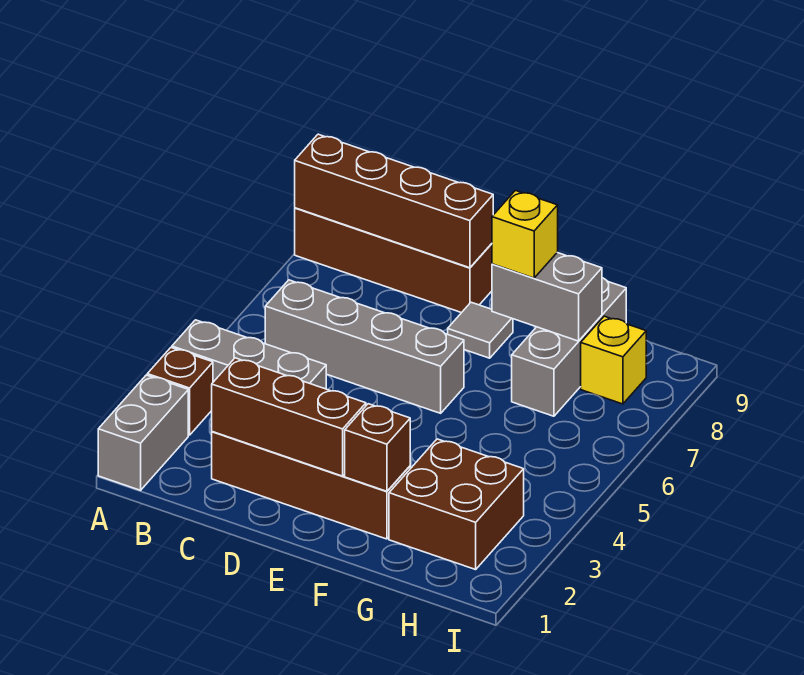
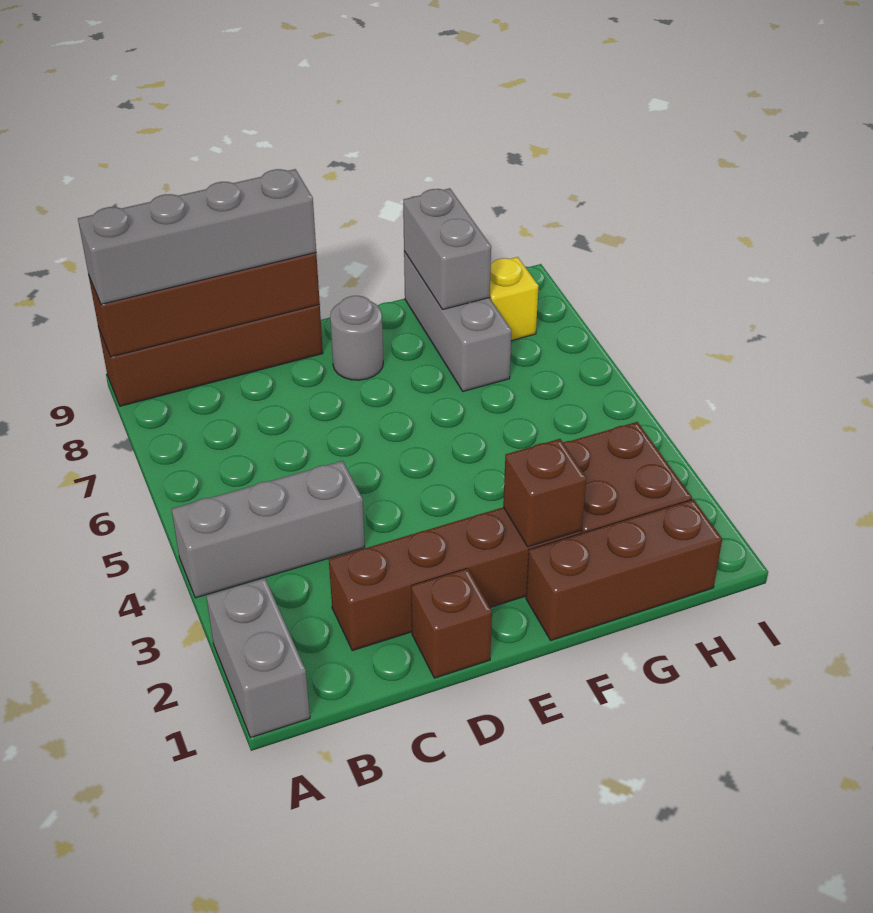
brown 1x1 brick [147,348,213,435] -> brown 1x1 brick moved to [411,568,492,678]
grey 1x4 brick [265,280,464,413] -> grey 1x4 brick moved to [78,169,316,304]
brown 1x3 brick [212,358,366,476] -> brown 1x3 brick moved to [526,499,722,640]
grey 1x1 tile [448,302,513,358] -> grey 1x1 round brick [330,296,383,380]
grey 1x2 brick [492,253,602,341] -> grey 1x2 brick turned to [403,188,491,310]
yellow 1x1 brick [492,191,558,278] -> none

